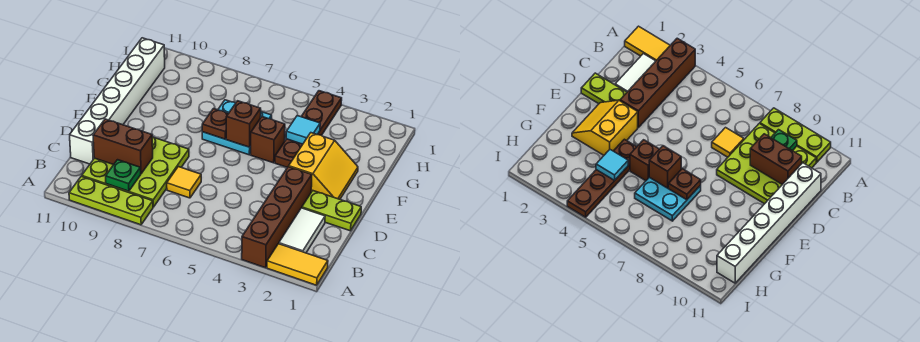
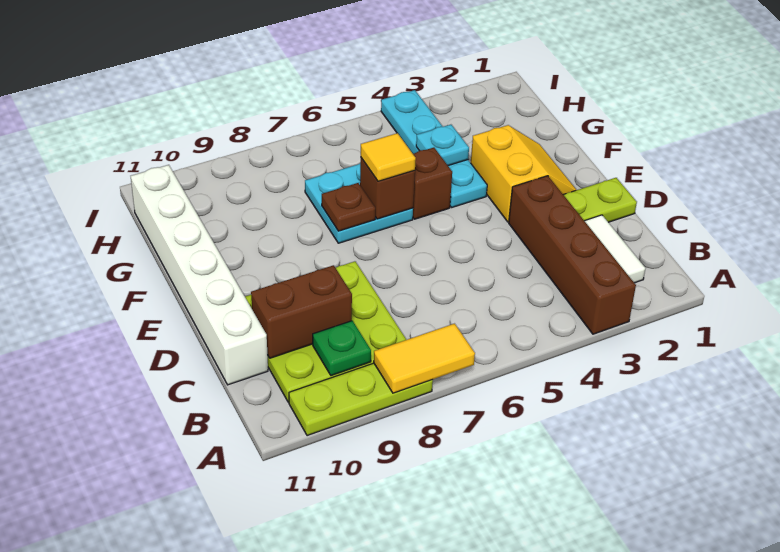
yellow 1x2 tile [267,244,328,285] -> yellow 1x2 tile moved to [374,324,475,393]
yellow 1x1 tile [167,167,201,198] -> yellow 1x1 tile moved to [361,133,416,181]
brown 1x4 plate [275,91,342,167] -> cyan 1x4 plate [381,90,487,207]
cyan 1x1 tile [286,115,320,144] -> cyan 1x1 plate [416,125,469,166]

